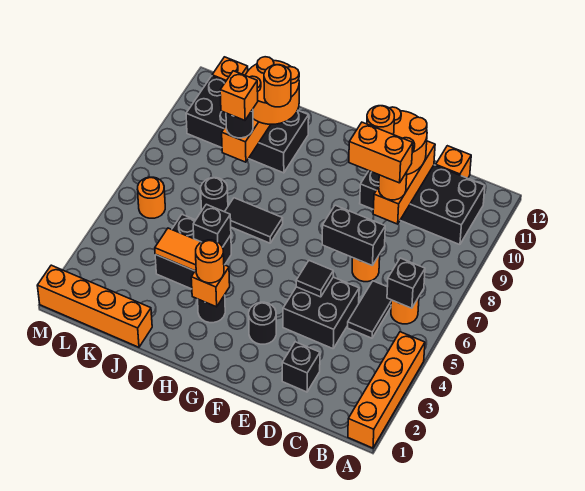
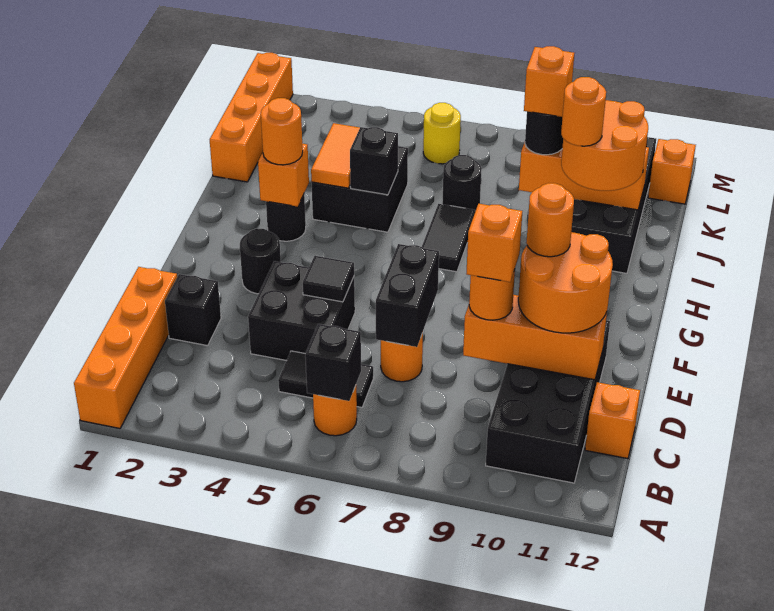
orange 1x4 brick [348,332,425,448] -> orange 1x4 brick turned to [74,267,177,428]
orange 1x2 brick [349,122,413,183] -> orange 1x1 brick [466,204,522,282]
orange 1x1 round brick [137,177,165,218] -> yellow 1x1 round brick [423,103,461,164]

